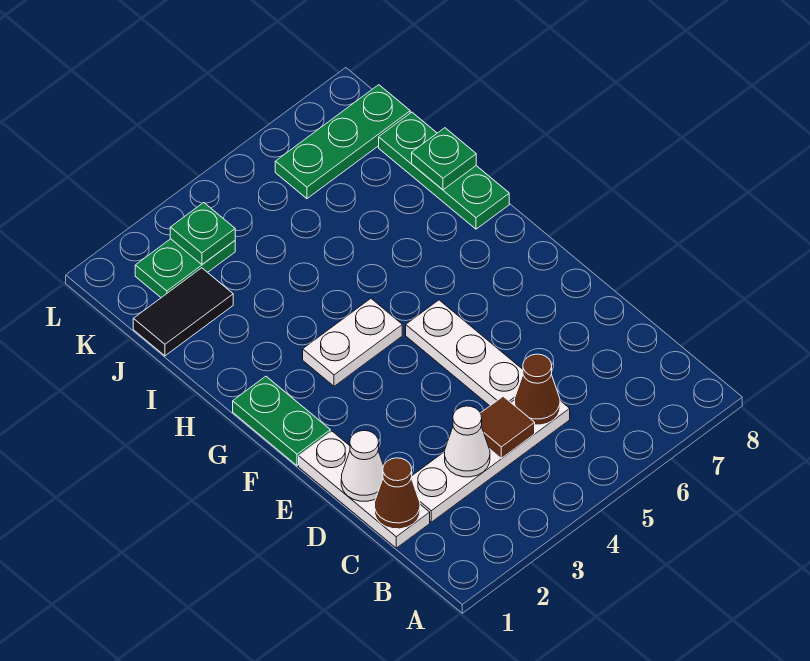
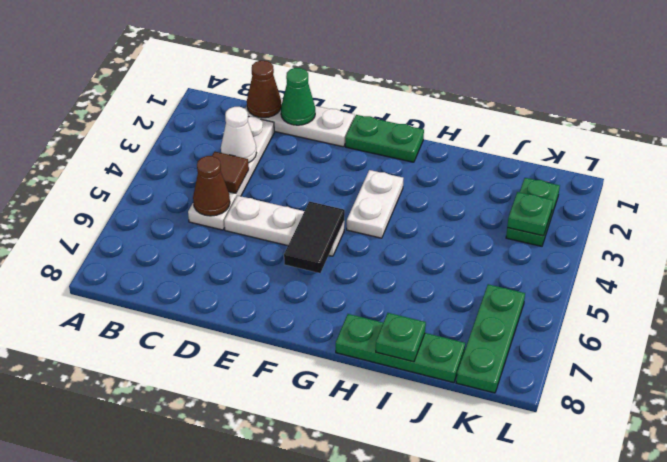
white 1x1 cone [341,431,384,501] -> green 1x1 cone [281,68,315,125]
black 1x2 tile [133,268,233,356] -> black 1x2 tile moved to [284,202,345,273]

